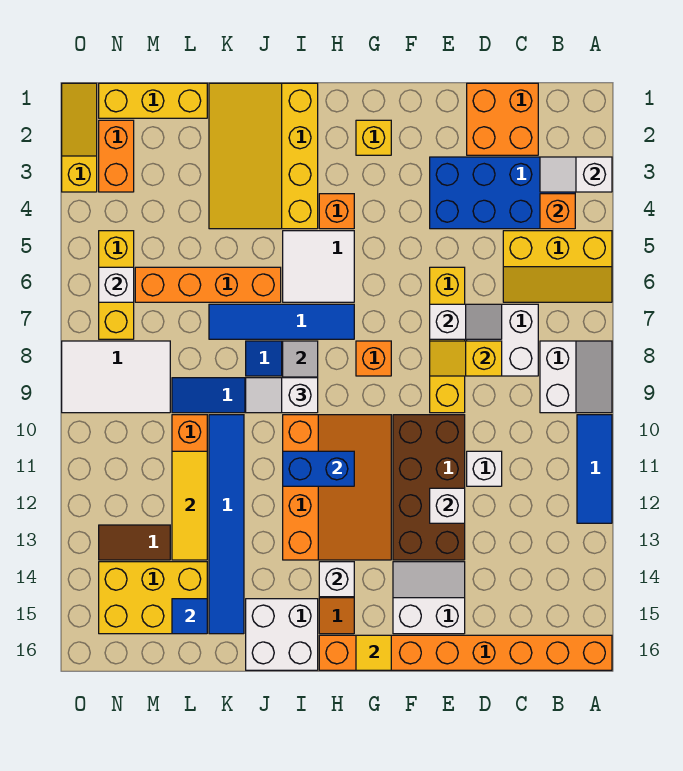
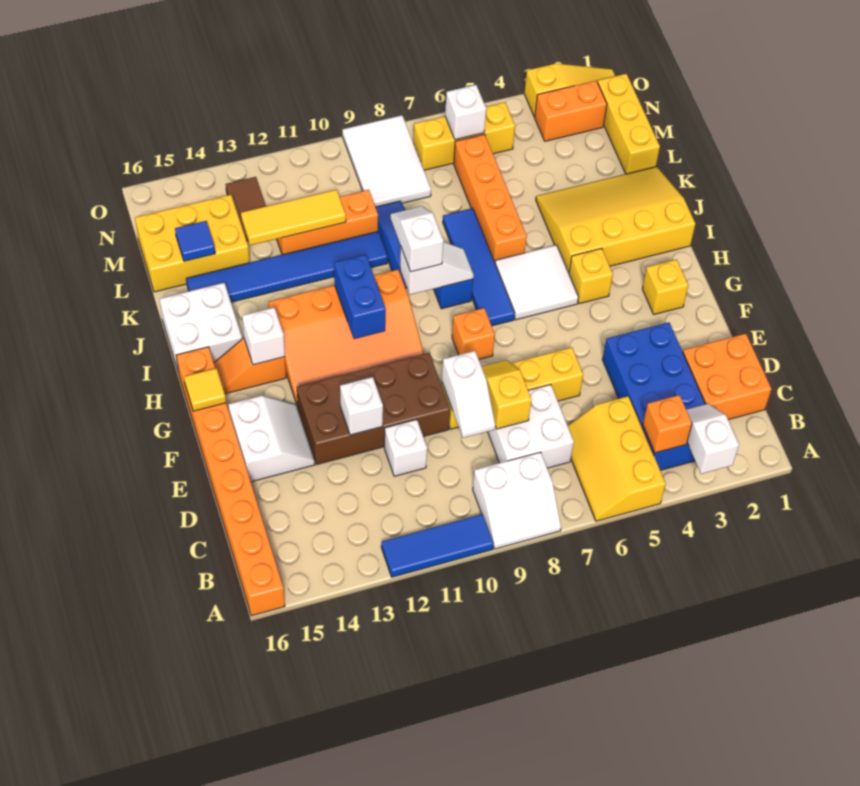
white 1x2 slope [430,304,502,339] -> white 1x2 slope moved to [442,351,495,438]
orange 1x1 brick [319,194,354,229] -> yellow 1x1 brick [569,248,613,304]
yellow 2x3 brick [99,562,207,634] -> yellow 2x3 brick turned to [135,195,250,292]

